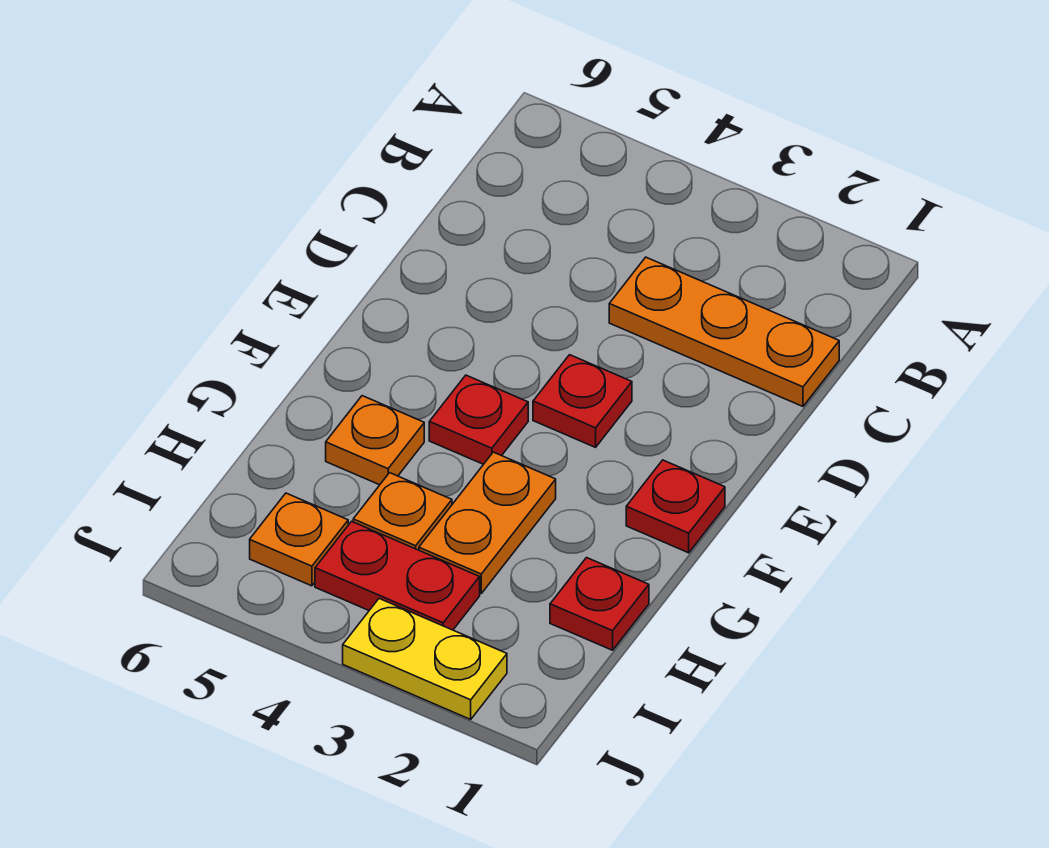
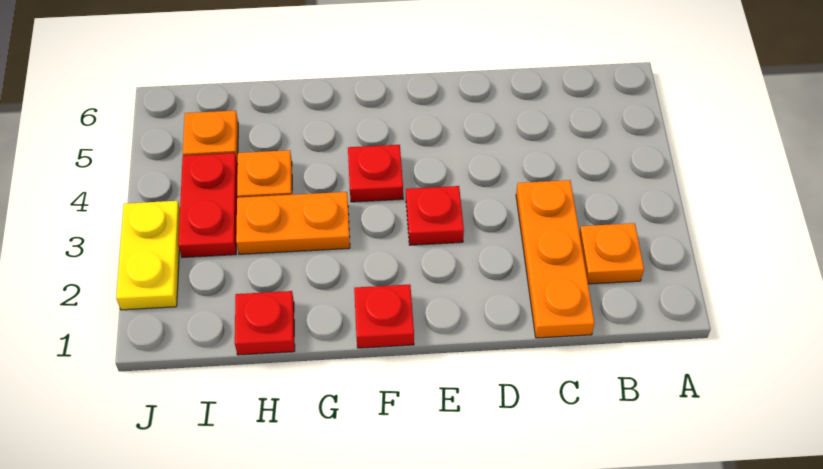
orange 1x1 plate [326,396,424,485] -> orange 1x1 plate moved to [579,223,644,284]

